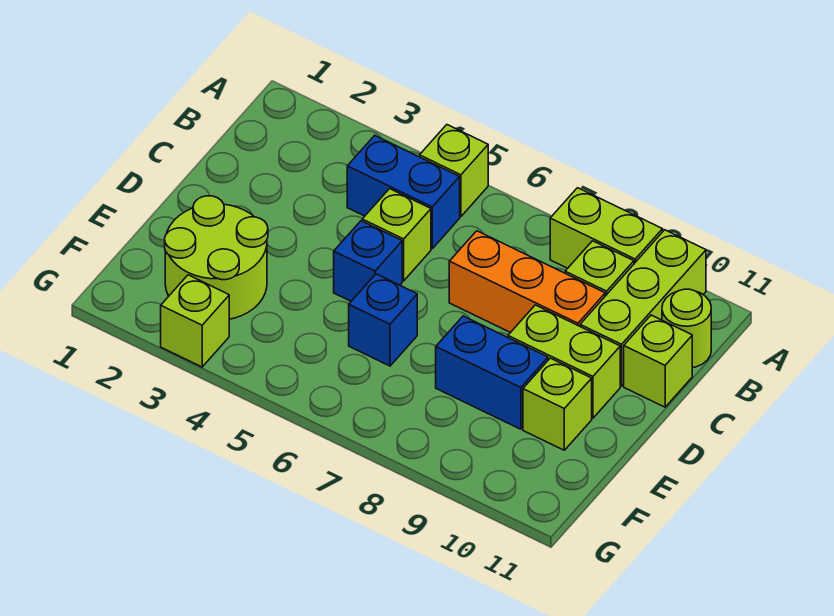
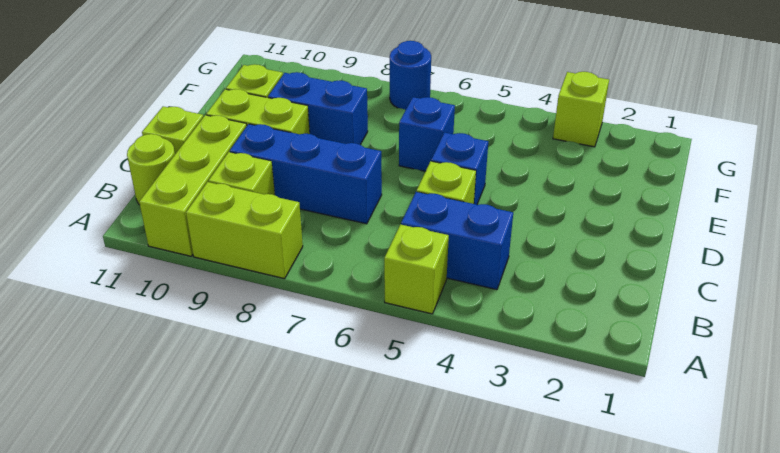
orange 1x3 brick [449,231,605,333] -> blue 1x3 brick [230,124,382,224]
lime 2x2 round brick [165,196,268,319] -> none
none -> blue 1x1 round brick [390,41,431,110]

